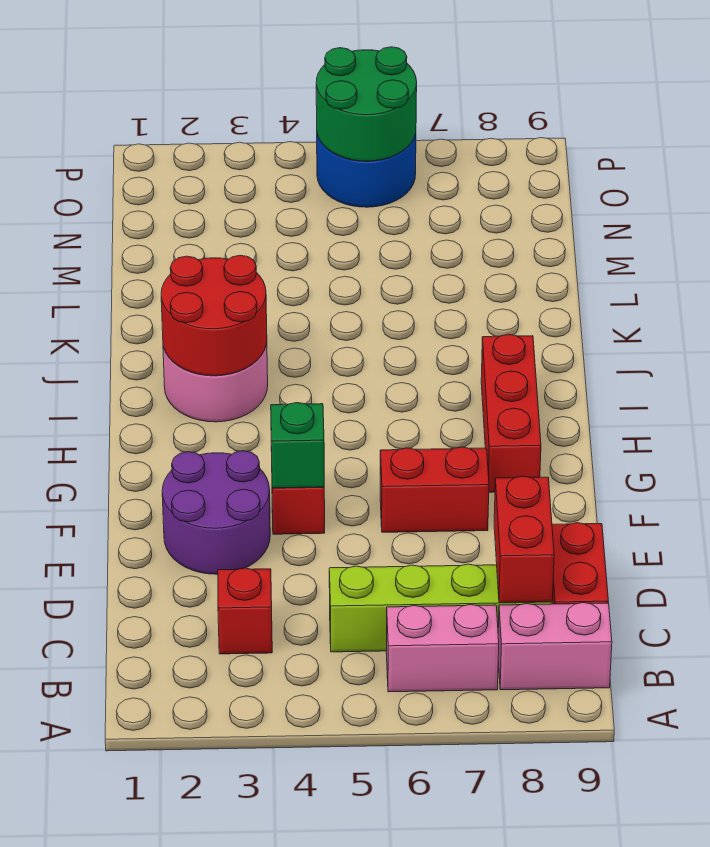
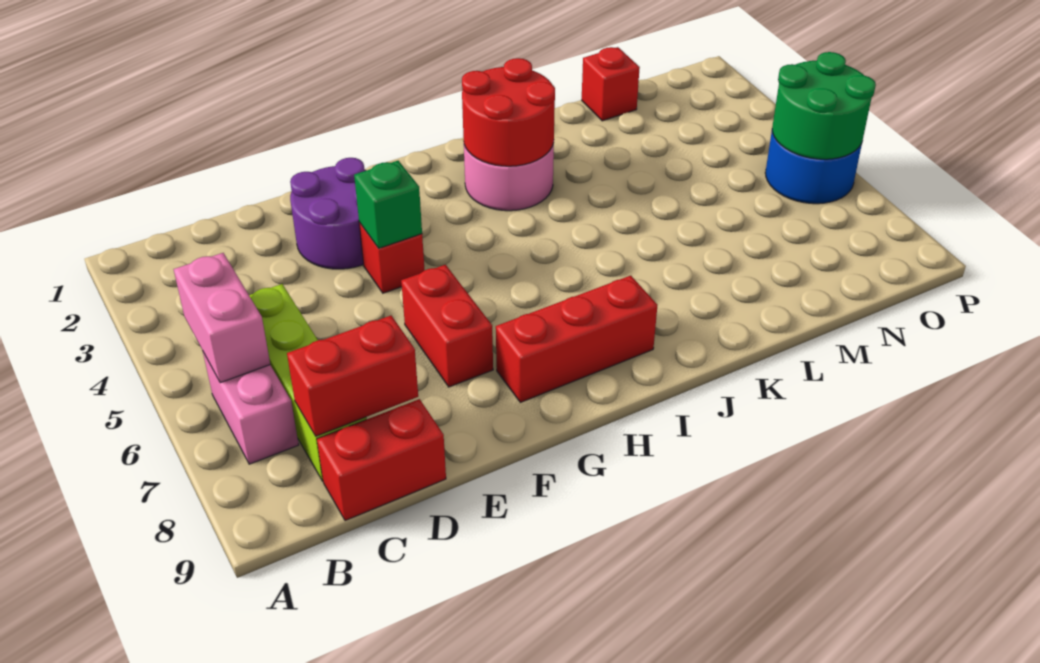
pink 1x2 brick [498,603,612,690] -> pink 1x2 brick moved to [174,253,270,383]
red 1x1 brick [218,568,272,654] -> red 1x1 brick moved to [582,47,640,121]

